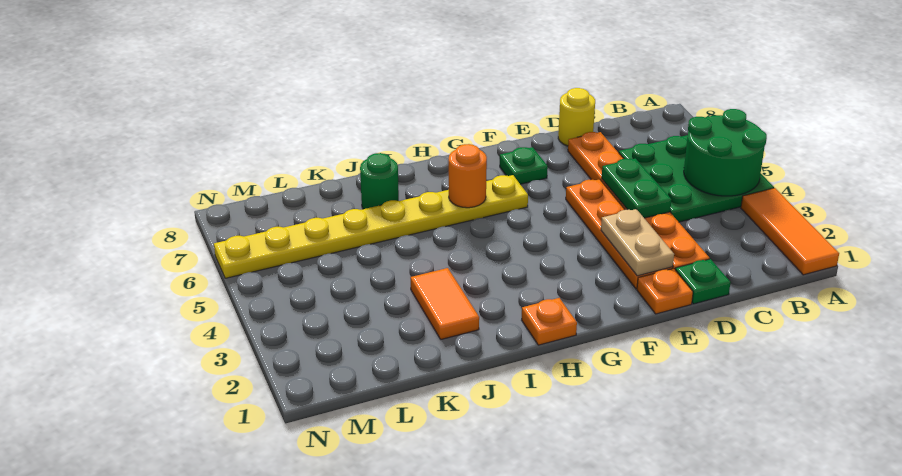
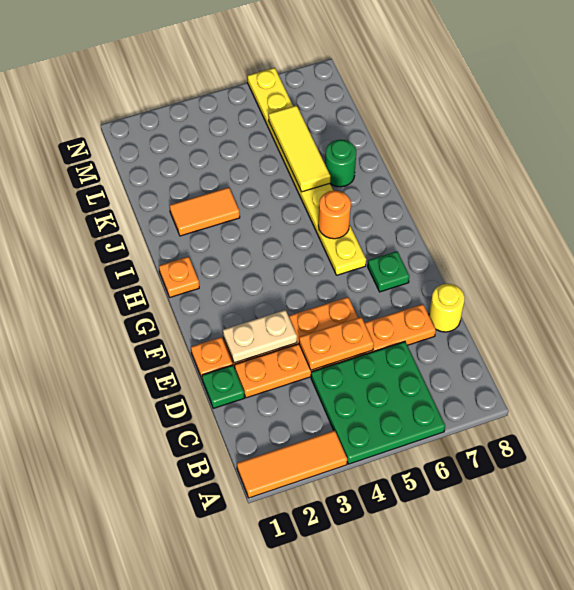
green 2x2 round brick [684,109,767,196] -> none
green 1x2 plate [602,158,671,218] -> orange 1x2 plate [299,317,374,370]
none -> yellow 1x3 tile [269,106,331,192]

